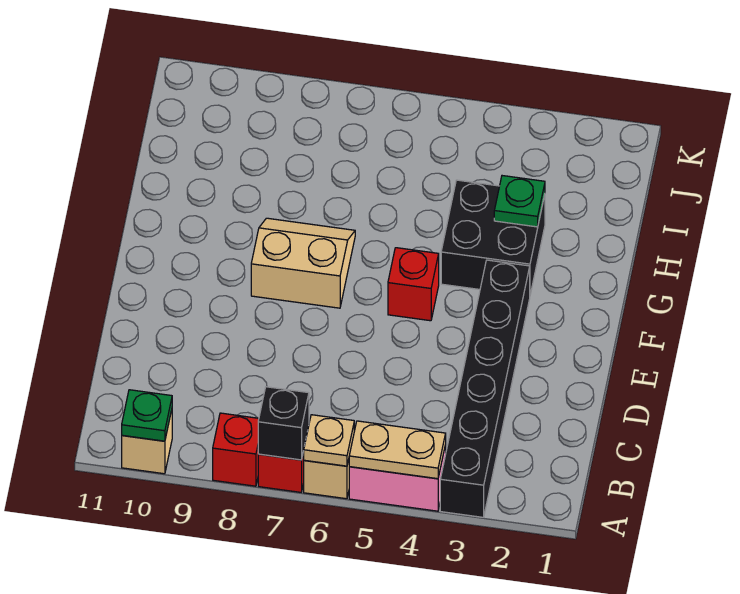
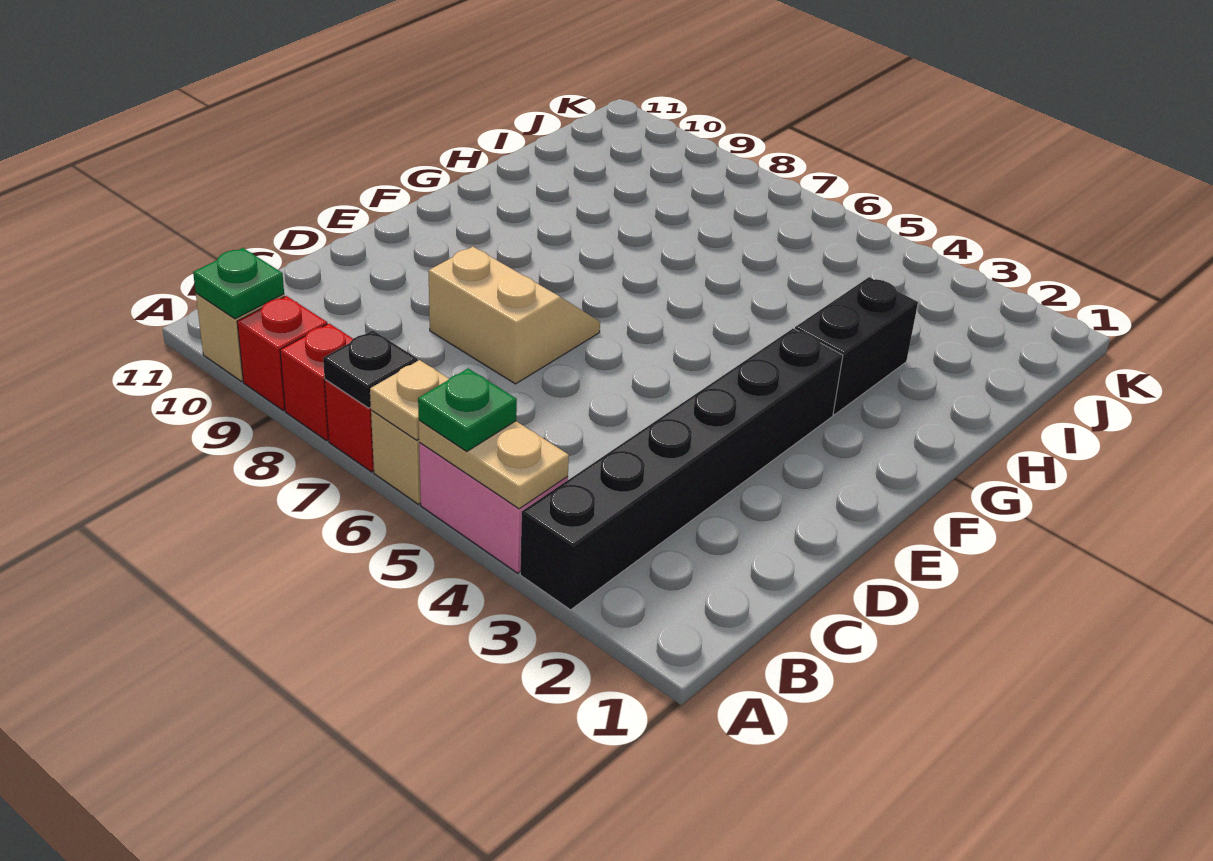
black 1x1 brick [258,387,309,460] -> black 1x1 plate [323,330,417,408]
red 1x1 brick [388,248,439,321] -> red 1x1 brick moved to [237,296,327,411]
tan 2x2 slope [251,218,355,308] -> tan 2x2 slope moved to [429,247,600,384]
black 2x2 brick [441,180,545,294] -> black 1x2 brick [795,277,918,415]
green 1x1 plate [494,176,545,227] -> green 1x1 plate moved to [418,368,517,451]

